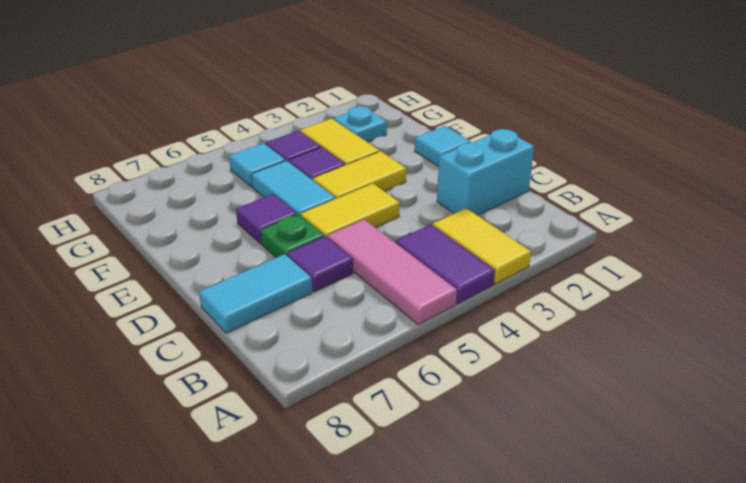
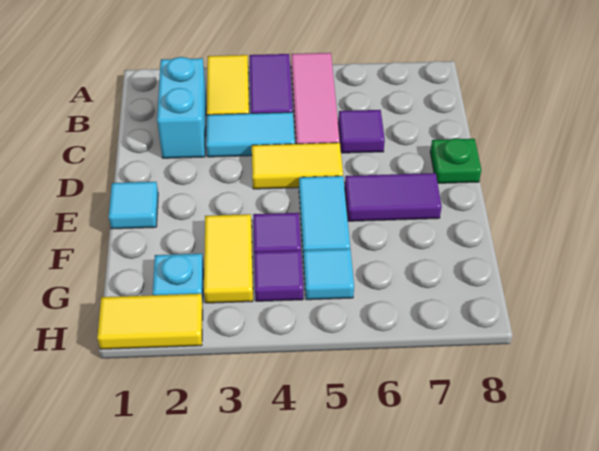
cyan 1x2 brick [437,129,534,215] -> cyan 1x2 brick turned to [157,57,206,158]
cyan 1x2 tile [199,254,312,333] -> cyan 1x2 tile moved to [206,112,295,157]
green 1x1 plate [261,214,324,258] -> green 1x1 plate moved to [430,138,481,183]
yellow 1x2 tile [313,151,406,199] -> yellow 1x2 tile moved to [97,294,203,349]
purple 1x1 tile [236,194,297,244] -> purple 1x2 tile [345,173,442,221]

